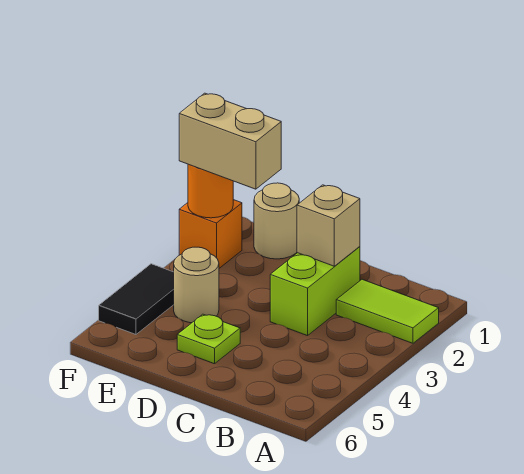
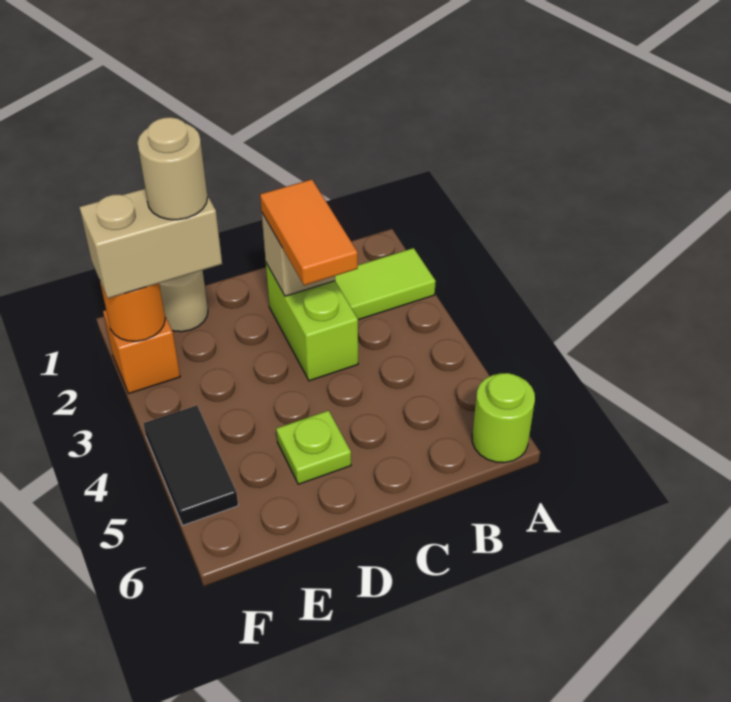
none -> lime 1x1 round brick [472,373,535,463]
none -> orange 1x2 tile [260,179,358,285]
tan 1x1 round brick [174,247,219,323] -> tan 1x1 round brick moved to [137,117,208,220]

